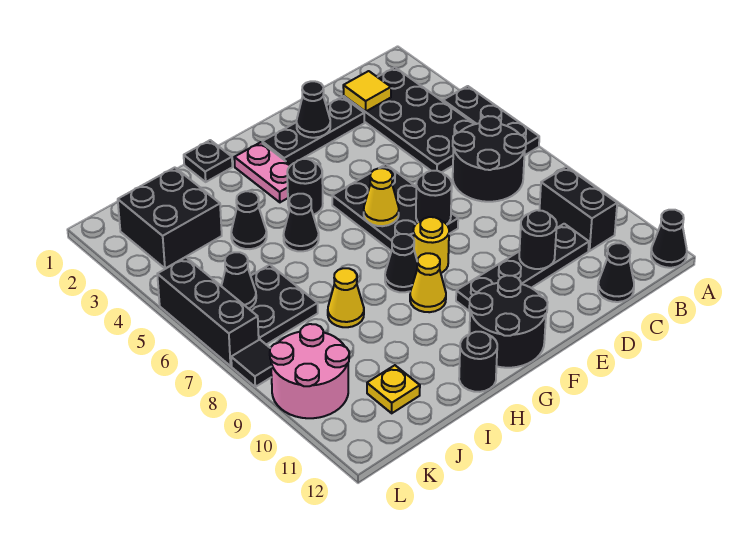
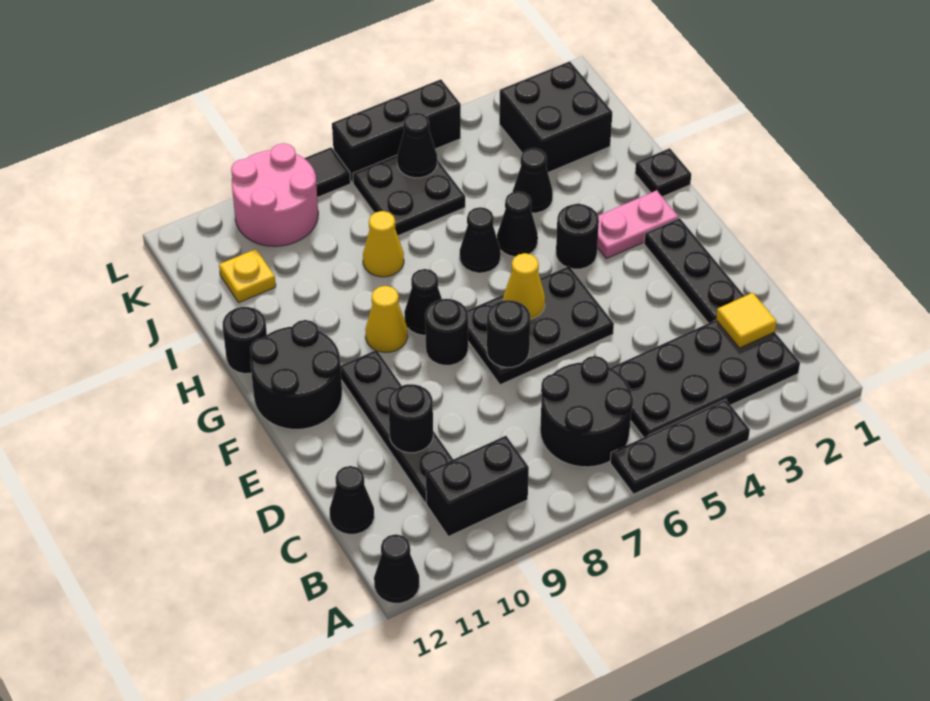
black 1x1 cone [297,81,330,138] -> black 1x1 cone moved to [460,207,501,273]
yellow 1x1 round brick [413,217,449,273] -> black 1x1 round brick [425,299,468,365]

